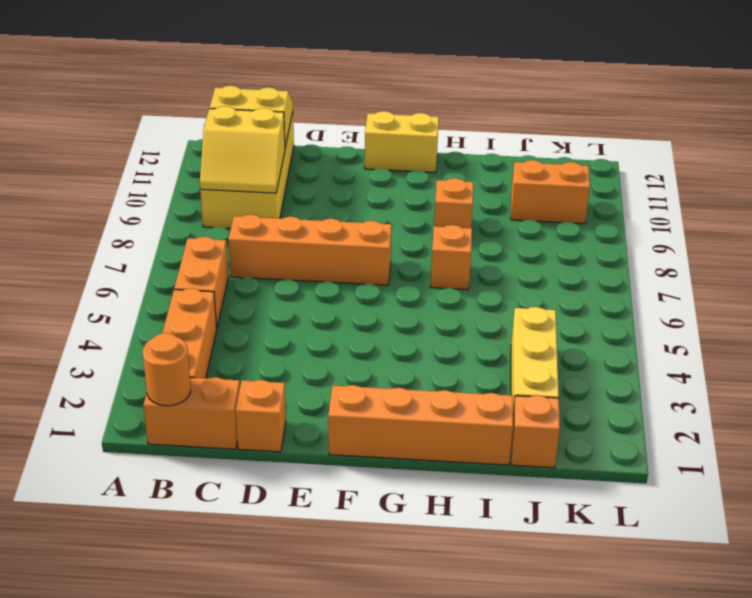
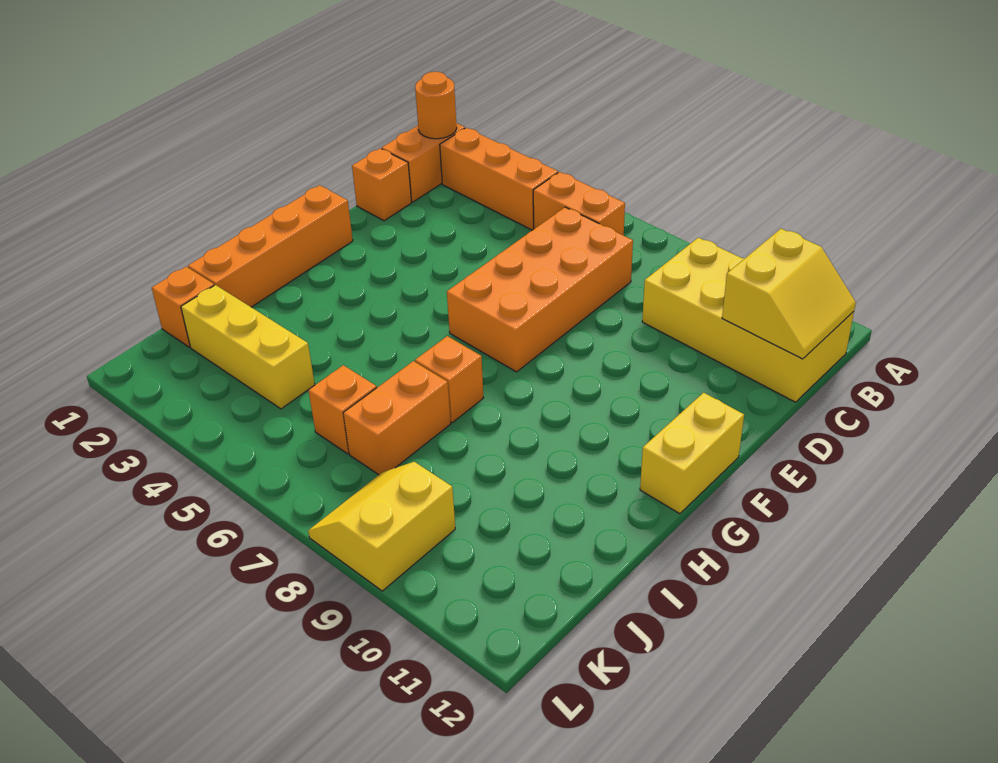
yellow 2x2 slope [200,106,285,193] -> yellow 2x2 slope moved to [308,462,455,591]
orange 1x4 brick [228,214,392,285] -> orange 2x4 brick [447,207,633,372]
orange 1x1 brick [434,178,473,228] -> orange 1x1 brick moved to [308,365,377,454]
orange 1x2 brick [511,160,590,224] -> orange 1x2 brick moved to [343,361,451,475]

